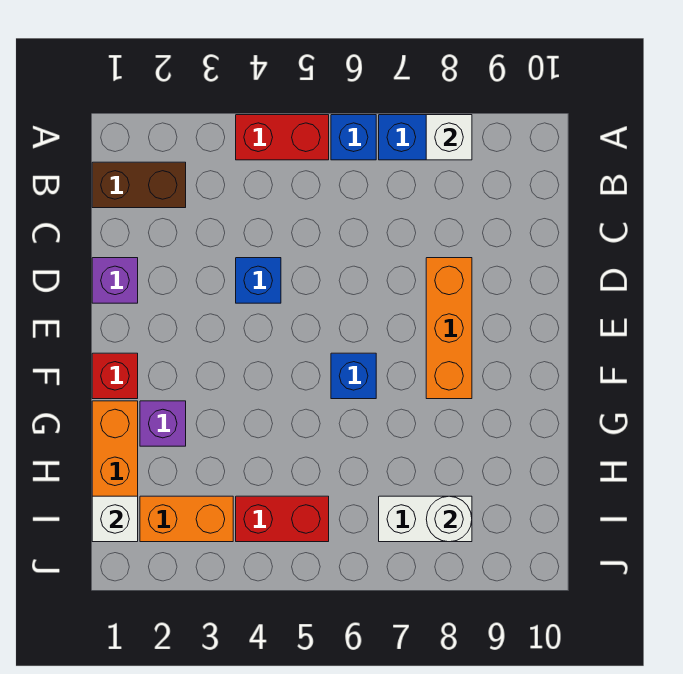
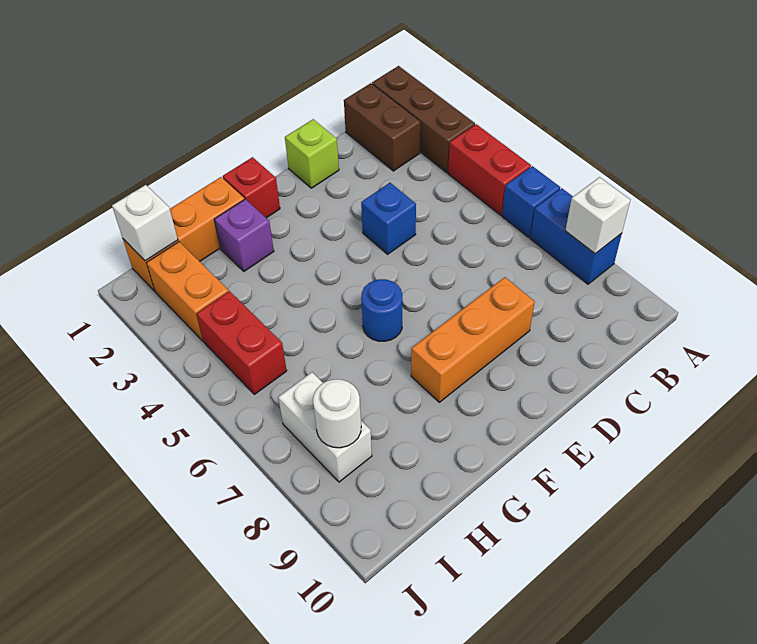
none -> brown 1x3 brick [372,66,475,173]
purple 1x1 brick [92,258,138,303] -> lime 1x1 brick [285,119,339,188]
blue 1x1 brick [331,353,376,399] -> blue 1x1 round brick [361,279,402,341]

